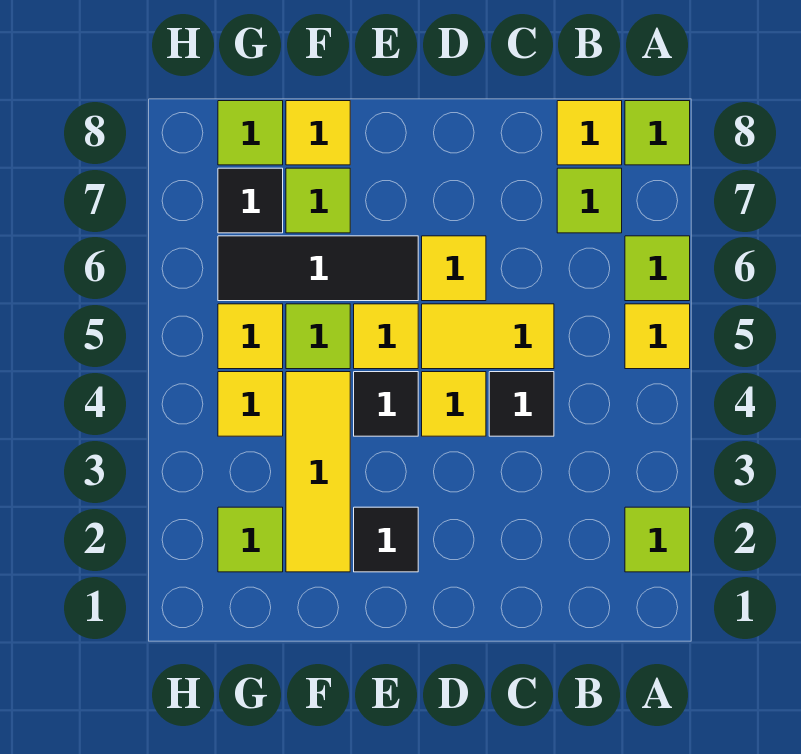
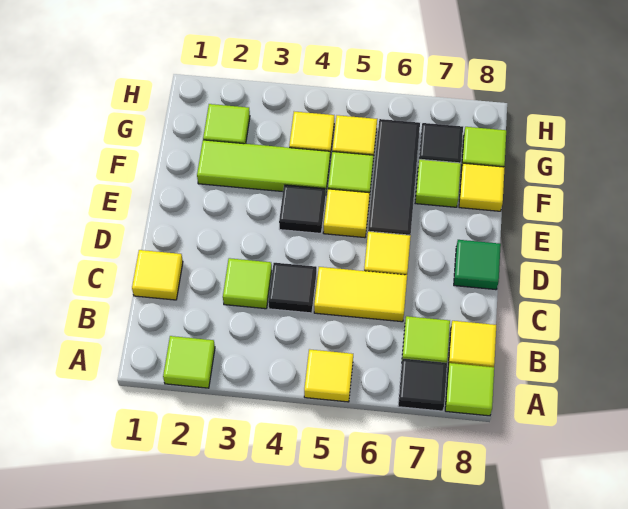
lime 1x1 tile [625,236,690,301] -> lime 1x1 tile moved to [223,258,272,309]
yellow 1x2 tile [422,304,554,369] -> yellow 1x2 tile turned to [314,267,407,322]
yellow 1x1 tile [422,372,486,436] -> yellow 1x1 tile moved to [132,250,183,300]
none -> green 1x1 tile [454,240,501,290]
black 1x1 tile [354,507,418,572] -> black 1x1 tile moved to [398,358,447,411]
yellow 1x3 tile [286,372,350,572] -> lime 1x3 tile [197,140,330,192]

